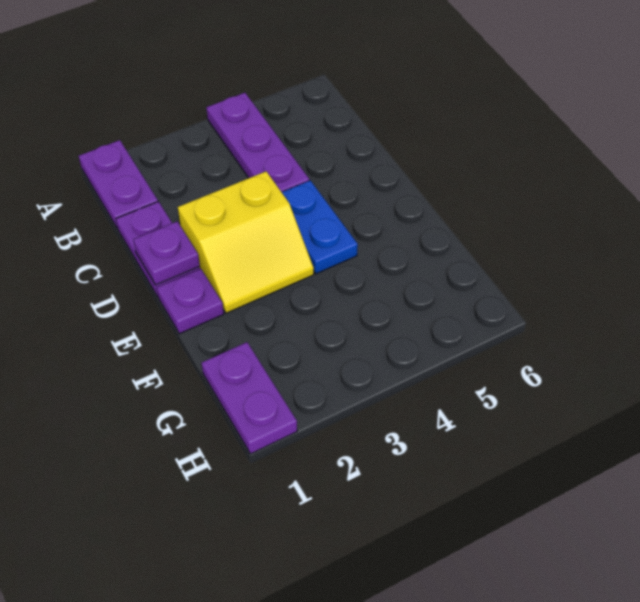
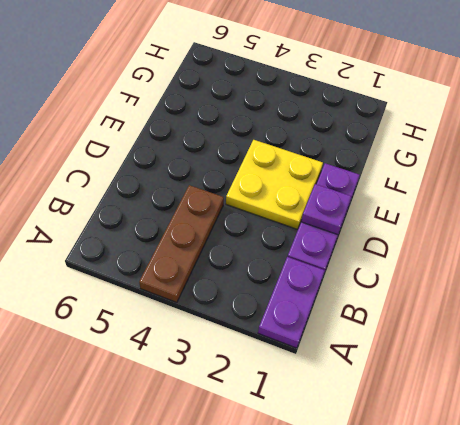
purple 1x3 plate [206,93,309,192] -> brown 1x3 plate [139,185,224,302]
yellow 2x2 slope [178,171,314,313] -> yellow 2x2 plate [226,140,323,229]
blue 1x2 plate [282,180,358,274] -> none
purple 1x2 plate [201,342,297,454] -> none

